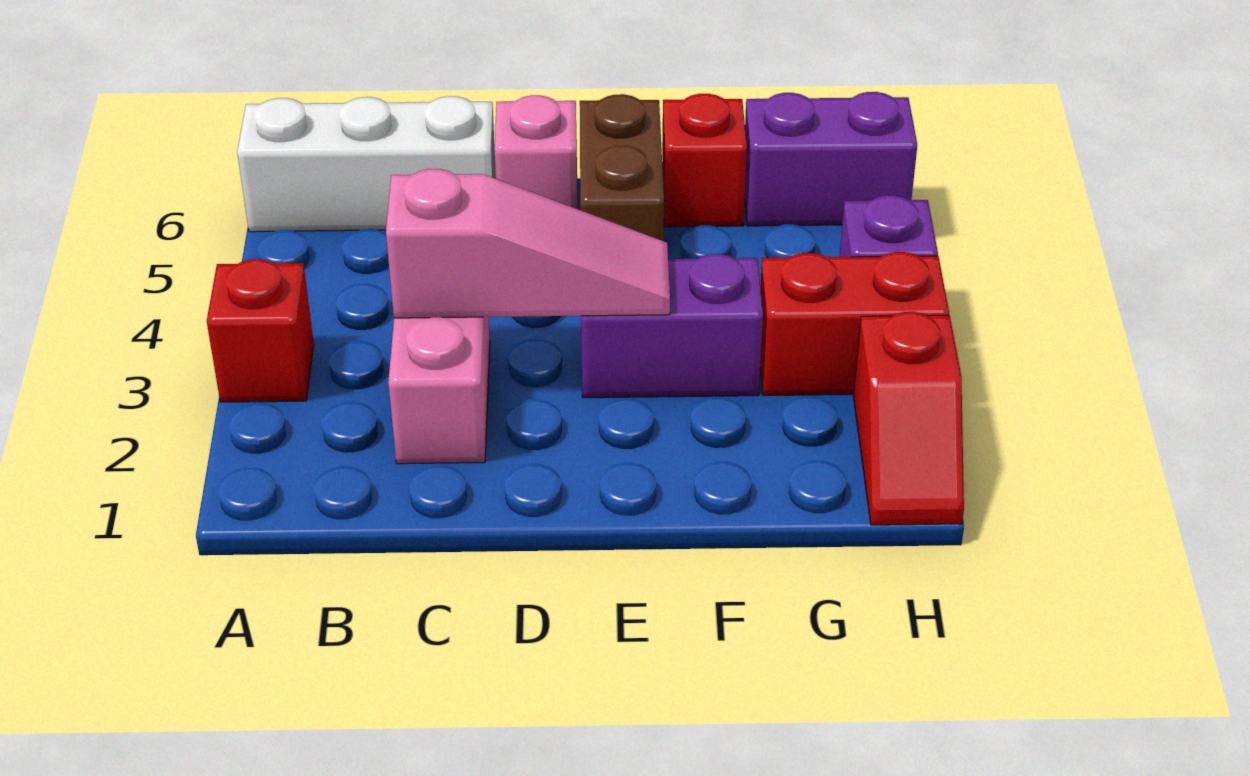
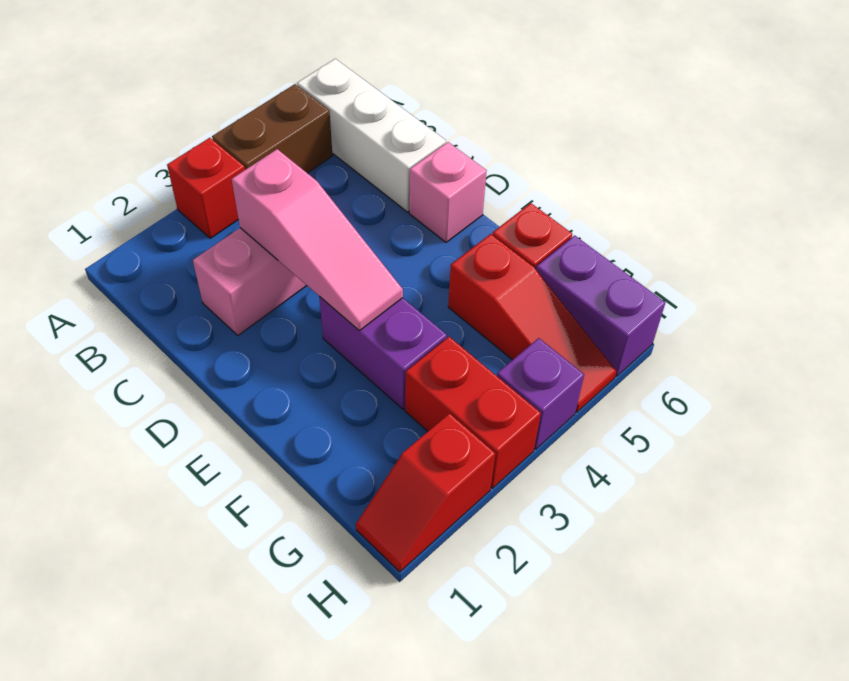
brown 1x2 brick [580,94,664,241] -> brown 1x2 brick moved to [212,84,333,173]
none -> red 1x3 slope [448,234,616,412]

